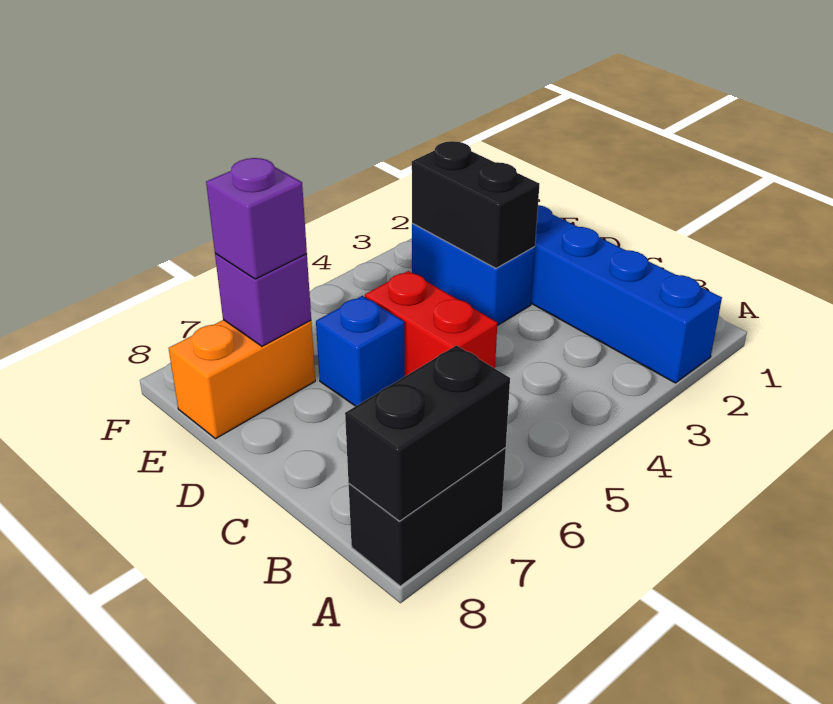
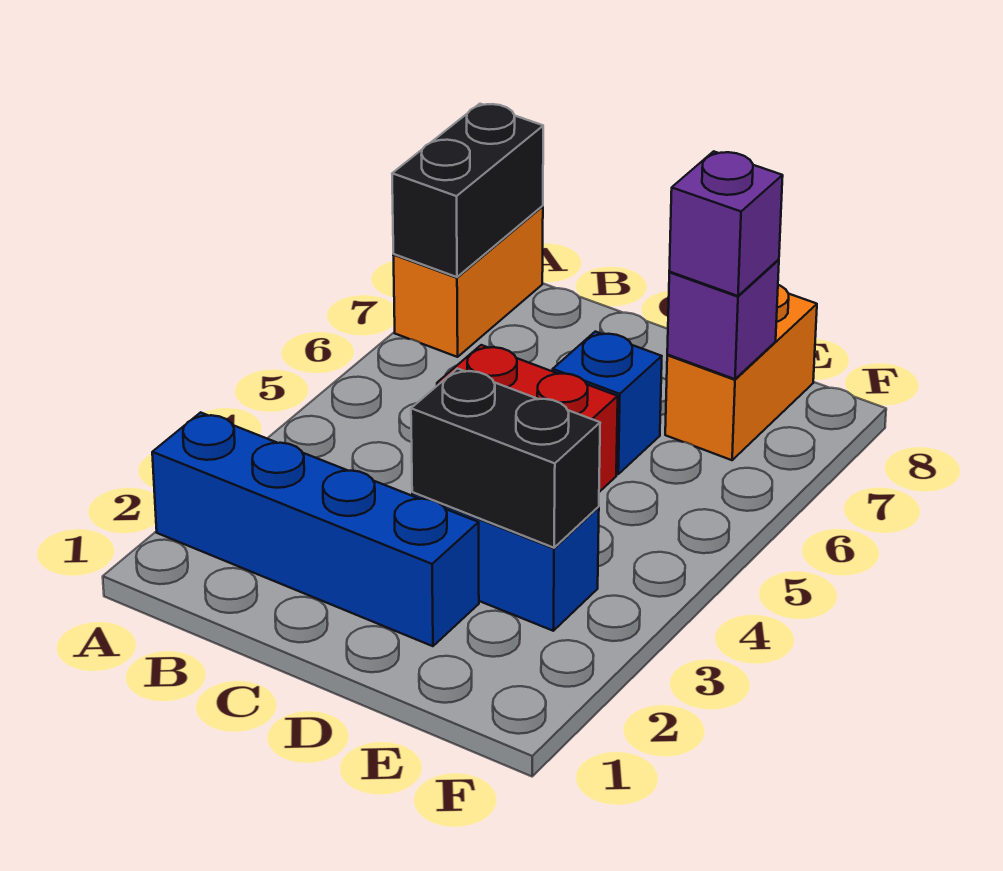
black 1x2 brick [349,448,506,586] -> orange 1x2 brick [393,206,543,357]

